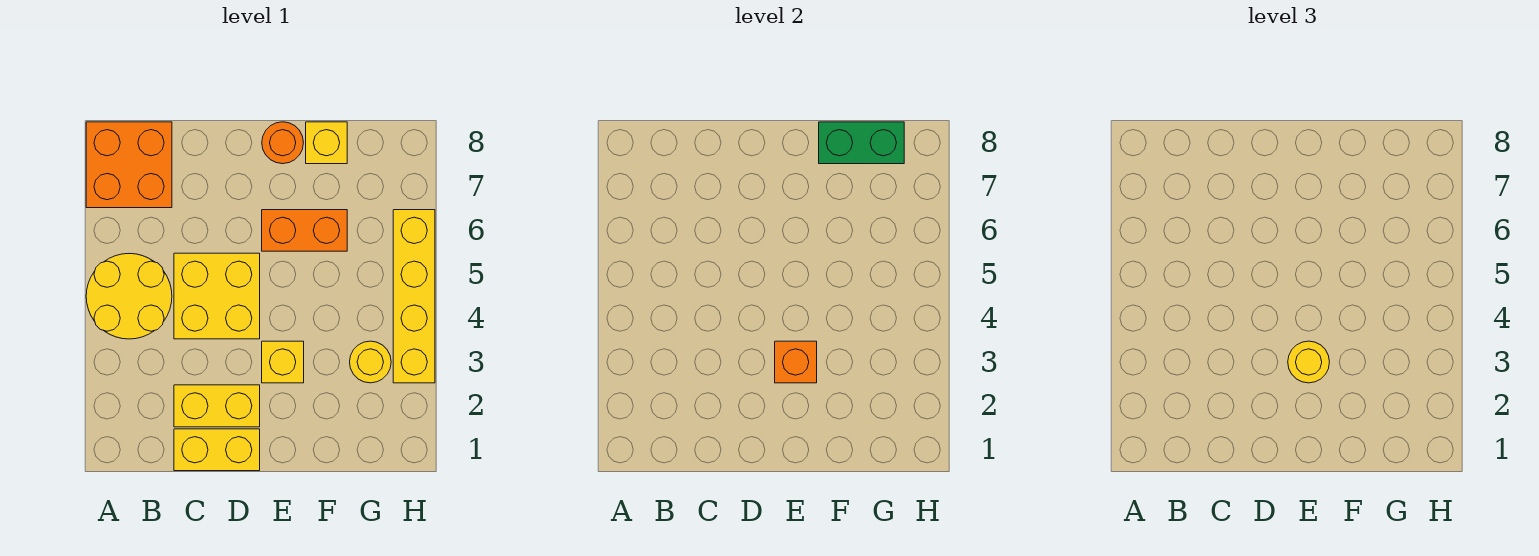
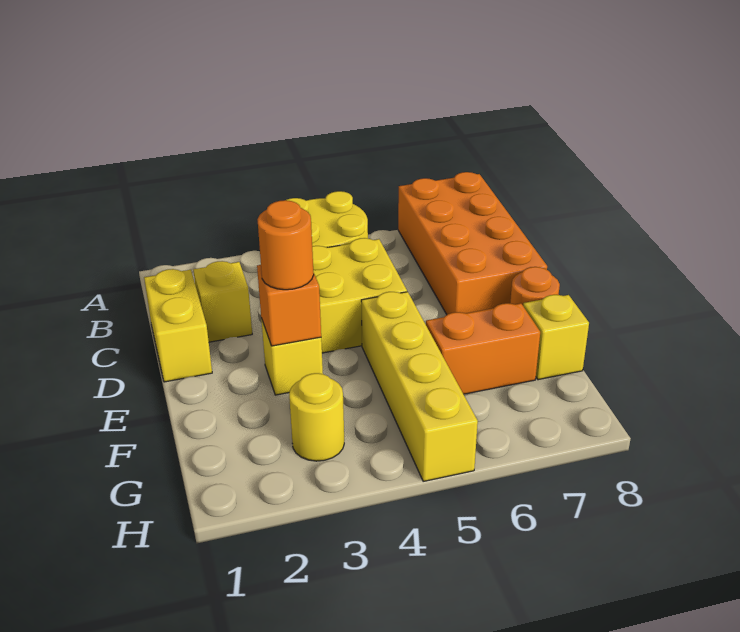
orange 2x2 brick [86,122,172,208] -> orange 2x4 brick [398,172,547,314]
yellow 1x2 brick [174,385,260,427] -> yellow 1x1 brick [193,261,252,342]
yellow 1x1 round brick [1288,341,1329,383] -> orange 1x1 round brick [257,200,314,290]
orange 1x2 brick [262,210,347,251] -> orange 1x2 brick turned to [426,303,540,394]
green 1x2 brick [819,122,904,164] -> none
yellow 1x4 brick [393,210,435,383] -> yellow 1x4 brick turned to [361,292,478,481]

